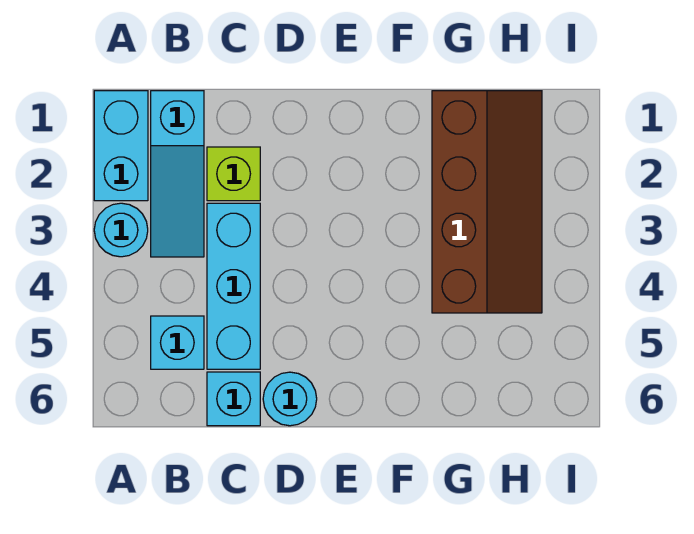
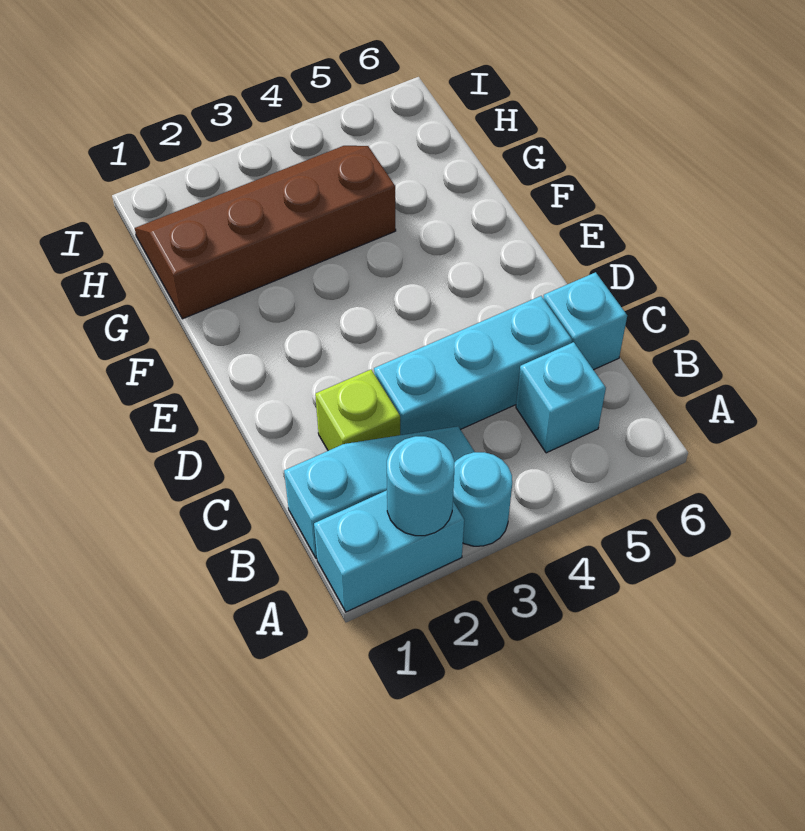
cyan 1x1 round brick [263,372,317,426] -> cyan 1x1 round brick moved to [387,436,454,536]

